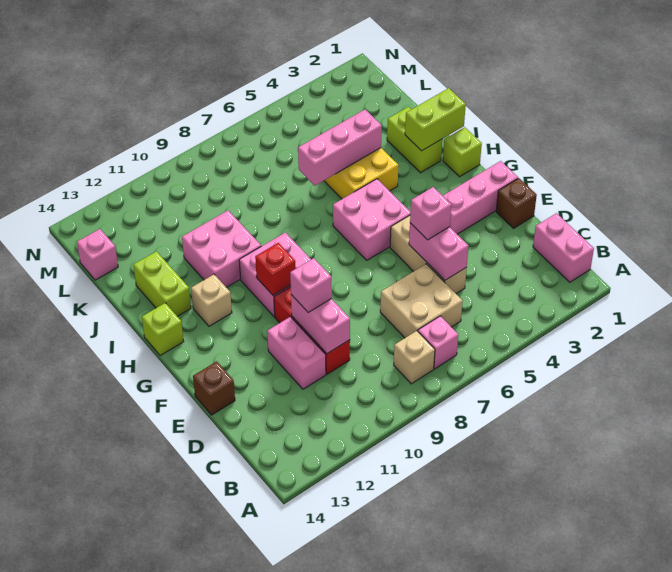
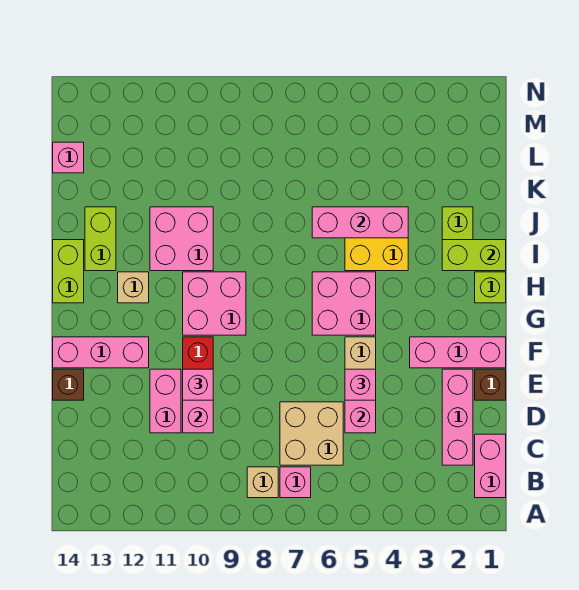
none -> pink 1x3 brick [442,369,473,465]
none -> pink 1x3 brick [53,337,149,368]
red 1x1 brick [255,243,295,295] -> none
lime 1x1 brick [142,303,184,355] -> lime 1x2 brick [53,240,84,303]

